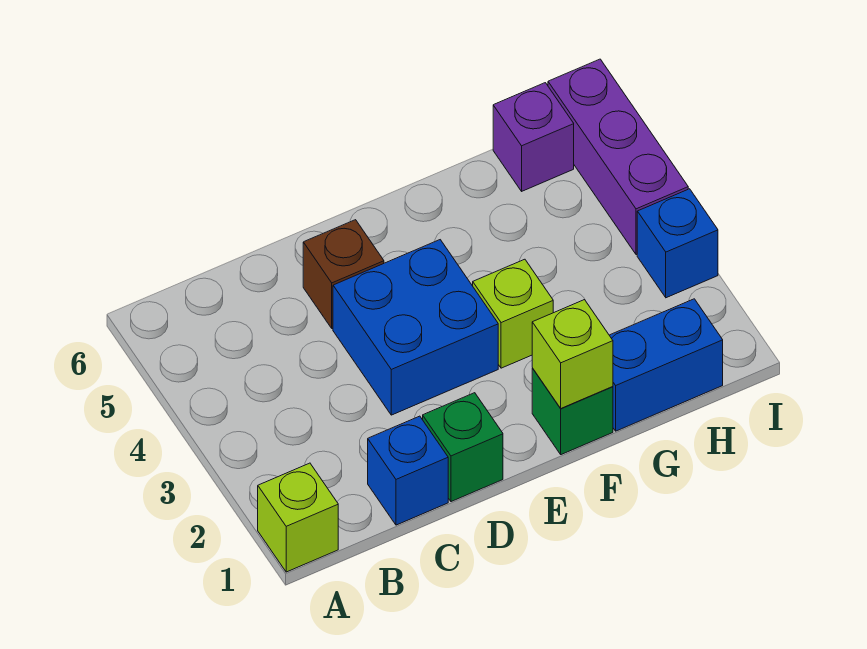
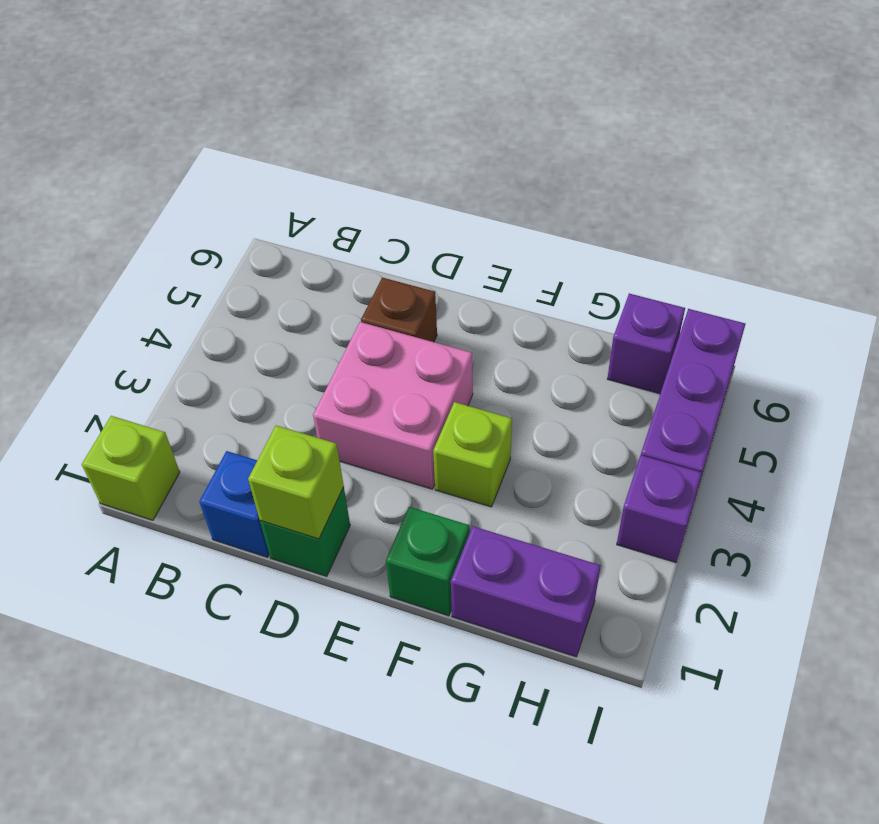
blue 2x2 brick [333,240,498,415] -> pink 2x2 brick [313,322,473,489]
lime 1x1 brick [532,300,613,408] -> lime 1x1 brick moved to [248,426,344,539]
blue 1x2 brick [609,299,723,431] -> purple 1x2 brick [451,526,601,657]
blue 1x1 brick [637,189,718,298] -> purple 1x1 brick [617,455,702,563]

